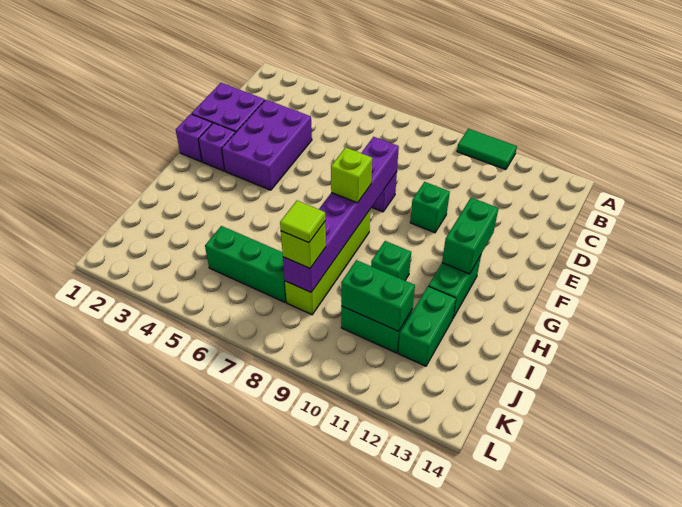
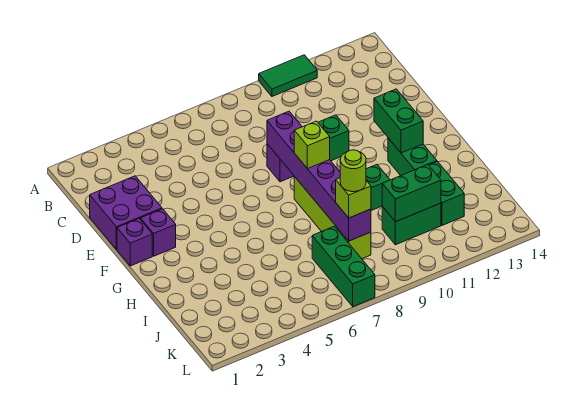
purple 2x3 brick [222,100,312,190] -> none
green 1x3 brick [205,226,286,302] -> green 1x3 brick turned to [312,226,375,307]
lime 1x1 tile [280,201,325,243] -> lime 1x1 round brick [340,150,366,192]

